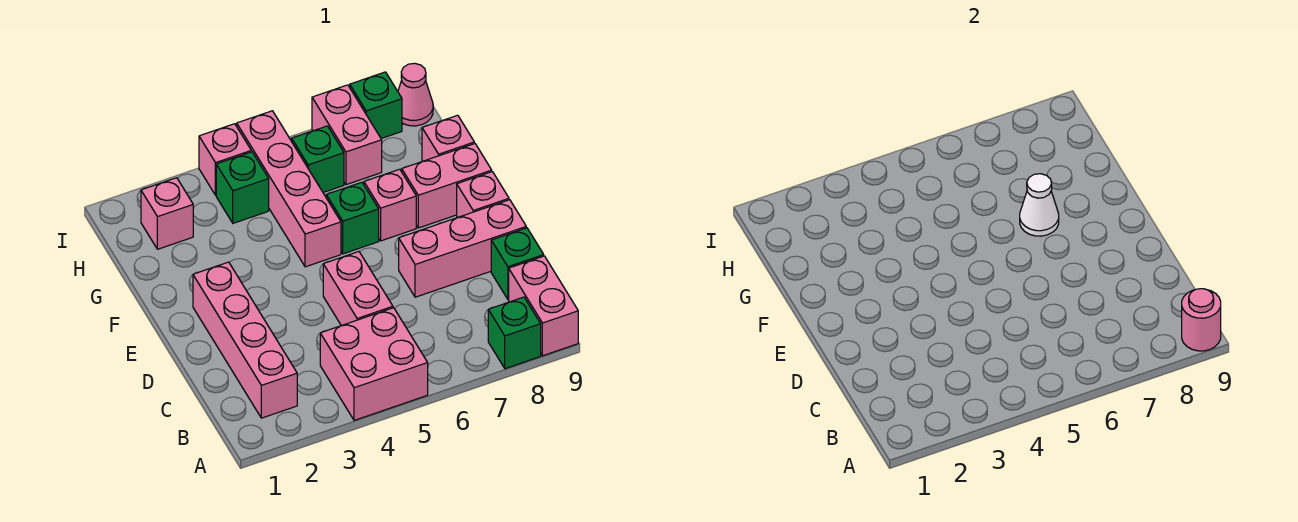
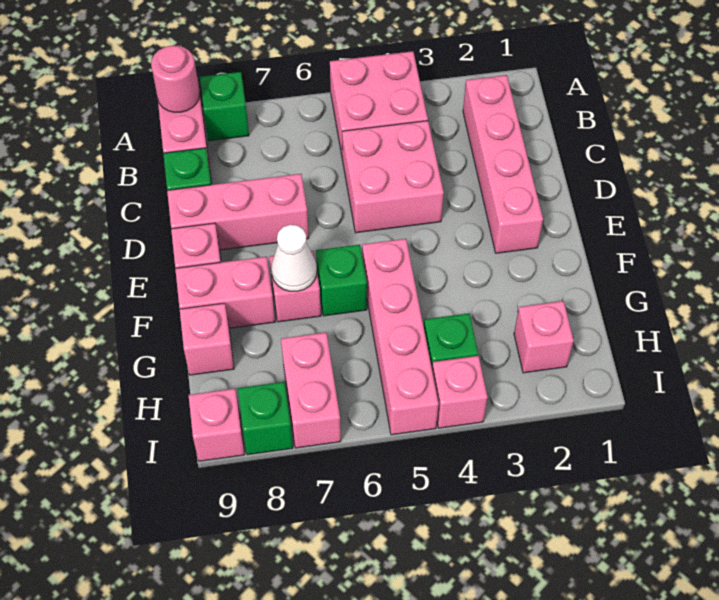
pink 1x2 brick [323,252,393,326] -> pink 2x2 brick [342,121,444,233]
green 1x1 brick [292,126,344,192] -> none
pink 1x1 cone [398,63,433,126] -> pink 1x1 brick [189,389,245,461]

